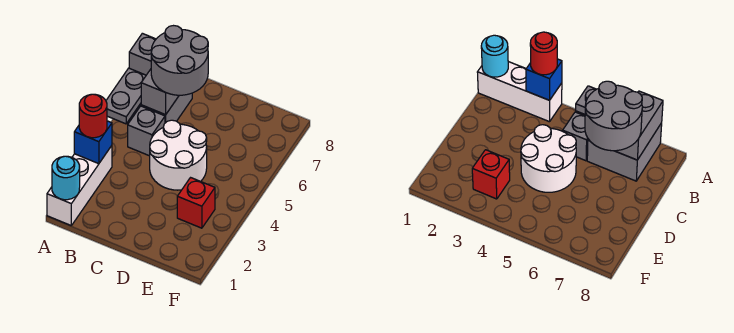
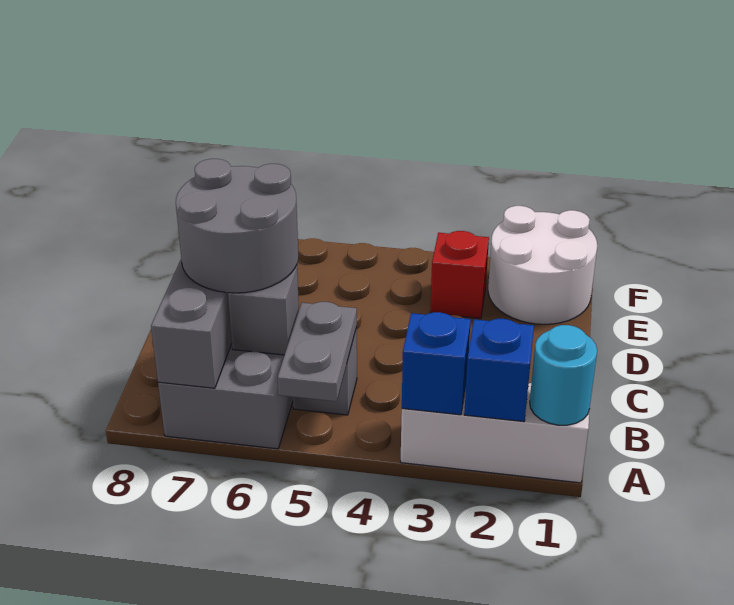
none -> blue 1x1 brick [464,319,534,422]
red 1x1 round brick [79,94,107,138] -> none
grey 1x2 plate [106,68,146,124] -> grey 1x2 plate turned to [278,302,357,401]
white 2x2 round brick [150,120,207,190] -> white 2x2 round brick moved to [488,206,597,324]

